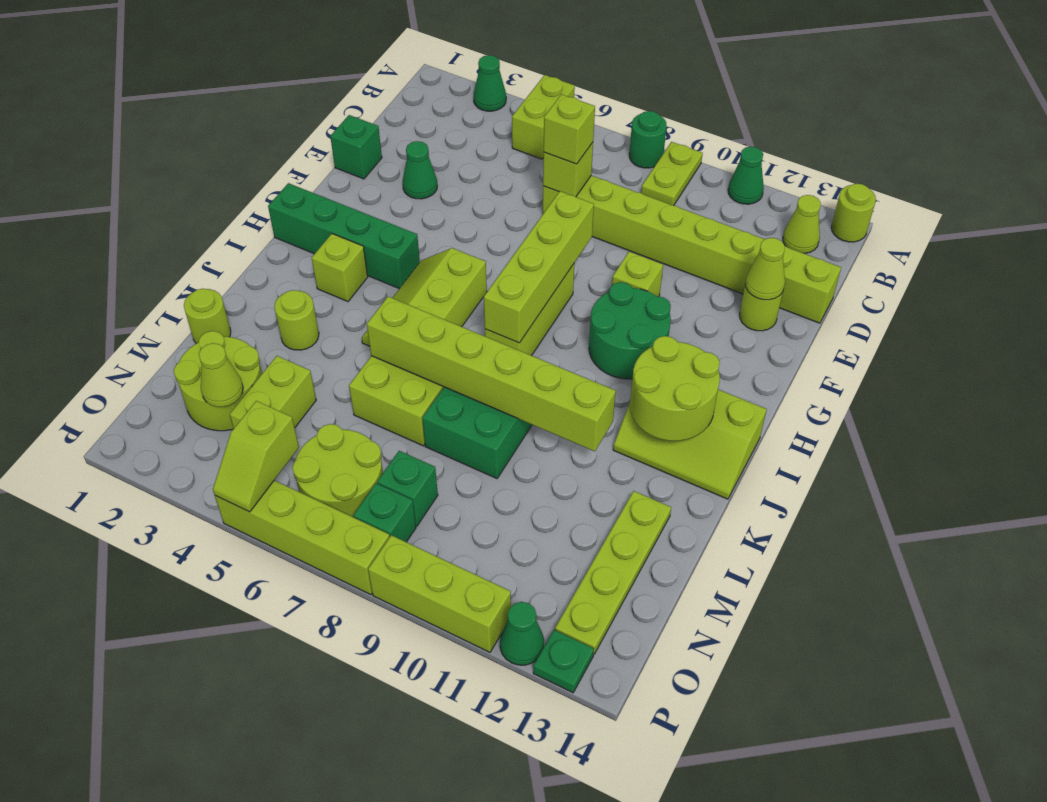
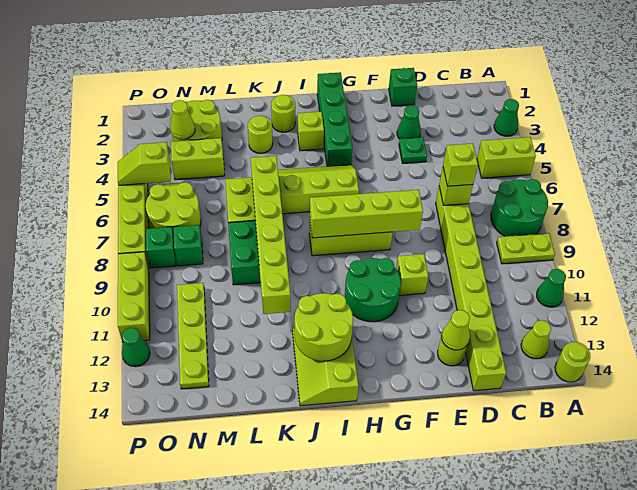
green 1x1 round brick [629,111,667,168] -> green 2x2 round brick [491,179,548,236]
lime 1x1 round brick [184,289,231,344] -> lime 1x1 round brick moved to [271,95,295,132]
lime 1x4 plate [555,491,671,654] -> lime 1x4 plate turned to [177,283,209,389]
green 1x1 plate [533,630,594,693] -> green 1x1 plate moved to [399,137,427,163]

